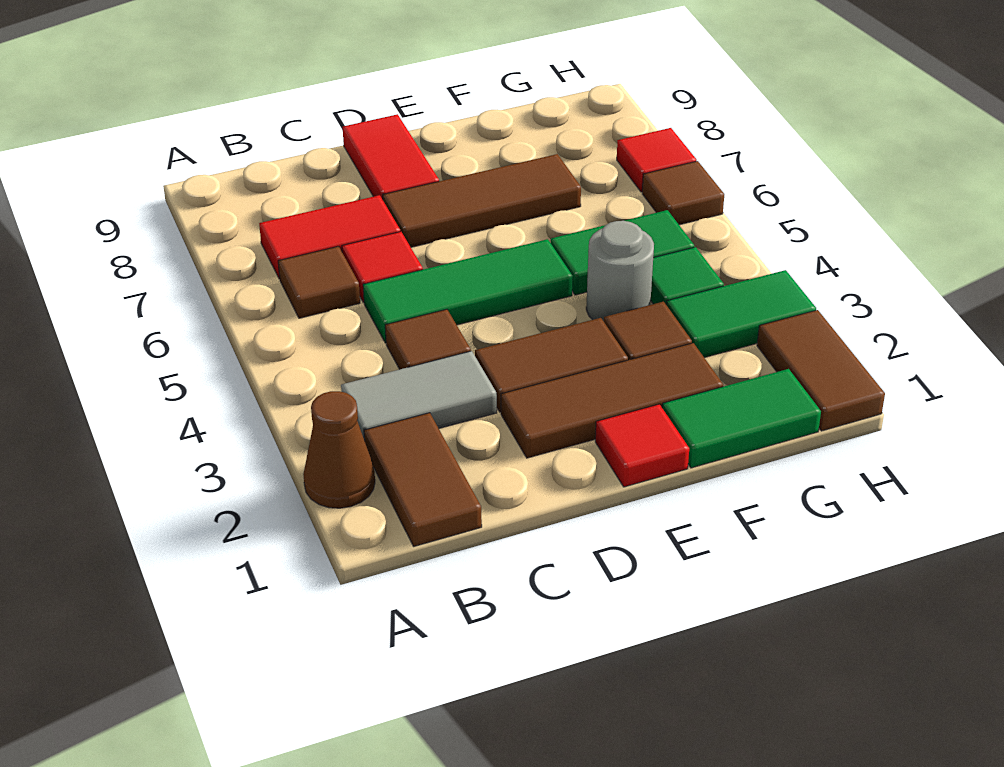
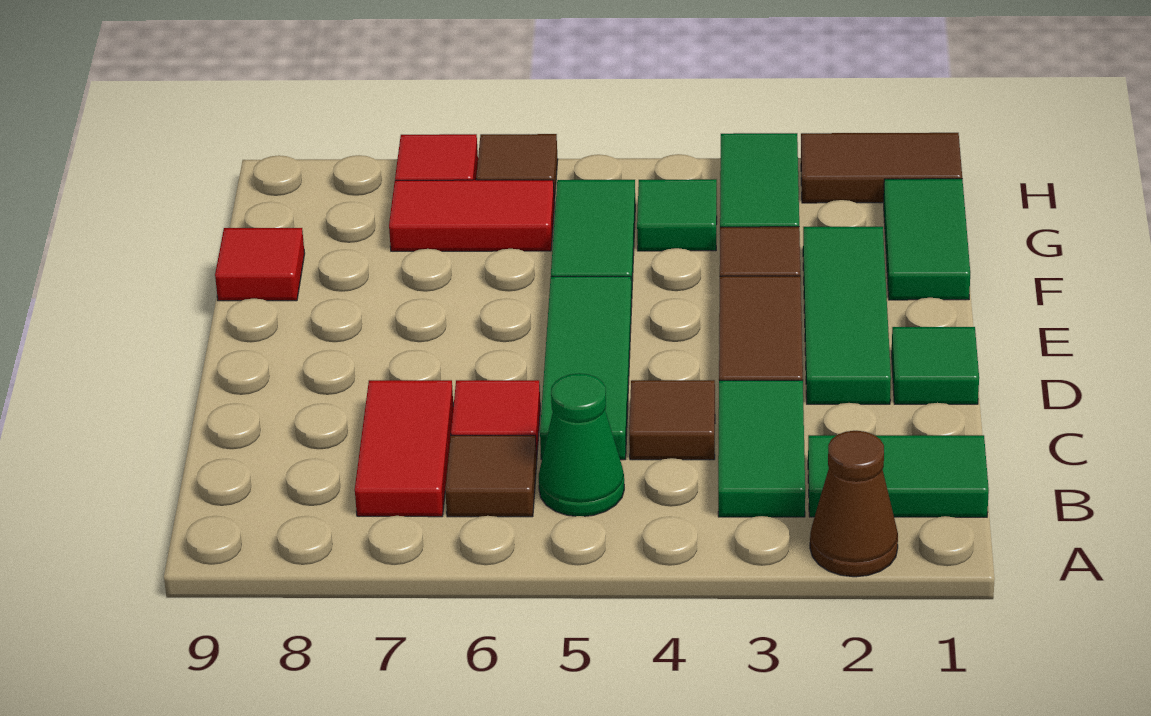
brown 1x2 tile [364,413,482,546] -> green 1x2 tile [808,435,989,517]
grey 1x2 tile [341,351,497,441] -> green 1x2 tile [718,380,805,517]
none -> green 1x1 cone [539,373,624,516]
none -> green 1x1 tile [892,327,979,404]
brown 1x3 tile [501,343,723,458] -> green 1x3 tile [803,227,891,404]
brown 1x3 tile [383,154,581,247] -> none
red 1x2 tile [343,114,439,200] -> red 1x2 tile moved to [389,180,554,251]
red 1x1 tile [595,404,689,487] -> red 1x1 tile moved to [215,228,305,301]
grey 1x1 round brick [586,221,654,321] -> none

